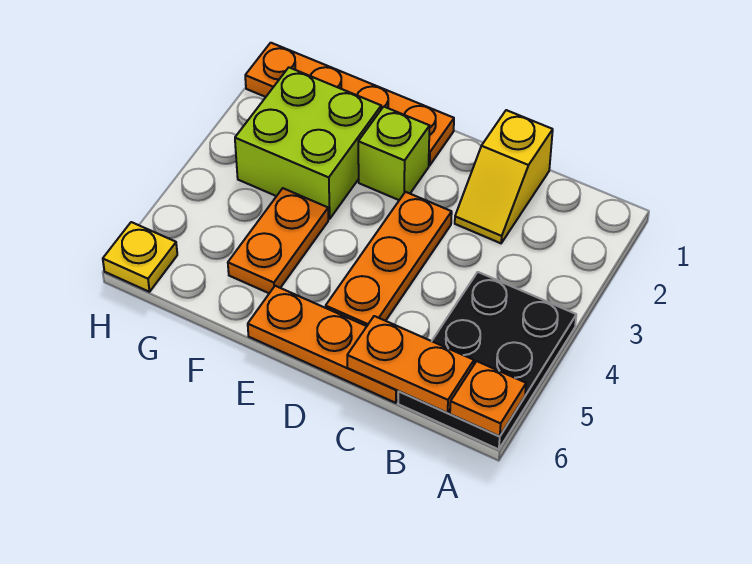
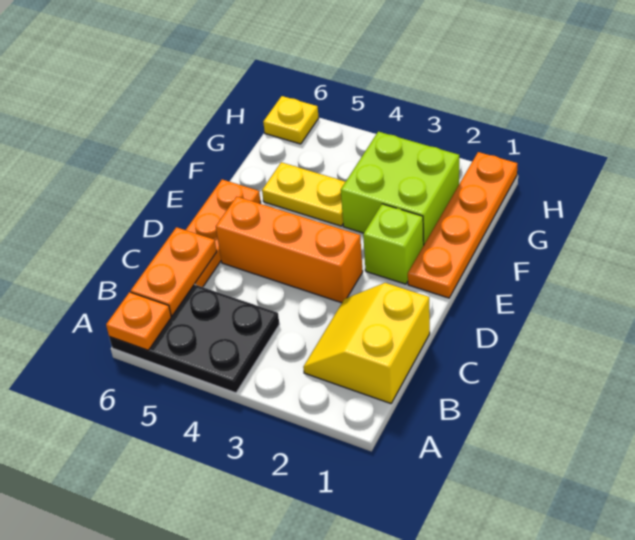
yellow 1x2 slope [455,110,553,243] -> yellow 2x2 slope [303,283,430,404]
orange 1x3 plate [326,192,452,326] -> orange 1x3 brick [216,196,363,303]
orange 1x2 plate [228,188,328,293] -> yellow 1x2 plate [262,162,345,226]

